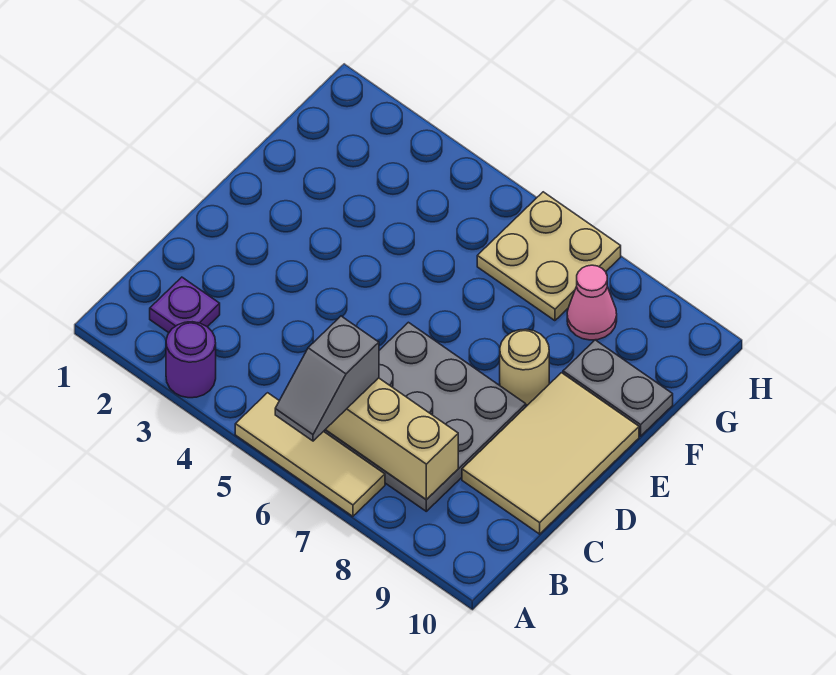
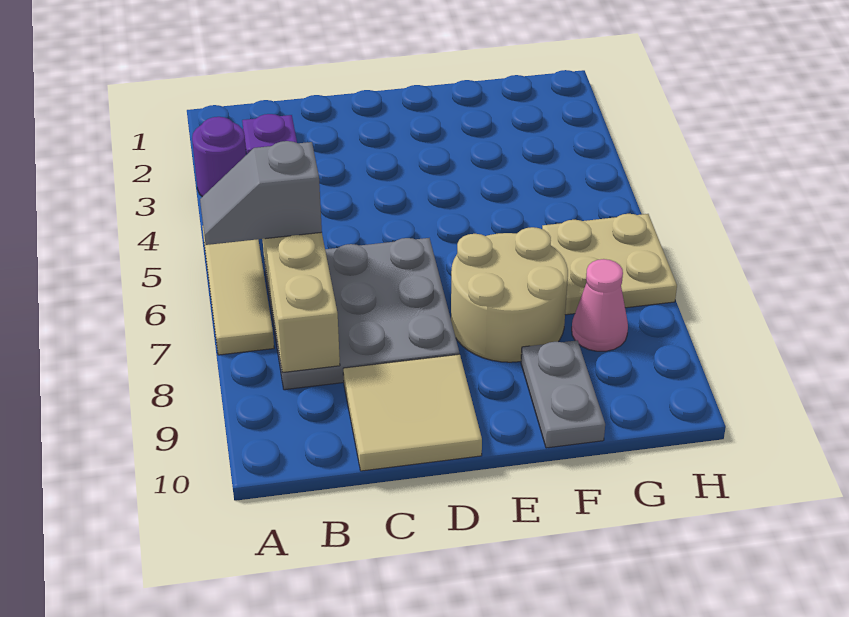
tan 2x3 tile [462,373,639,534] -> tan 2x2 tile [343,354,482,471]
tan 1x1 round brick [500,329,549,405] -> tan 2x2 round brick [451,227,568,362]

